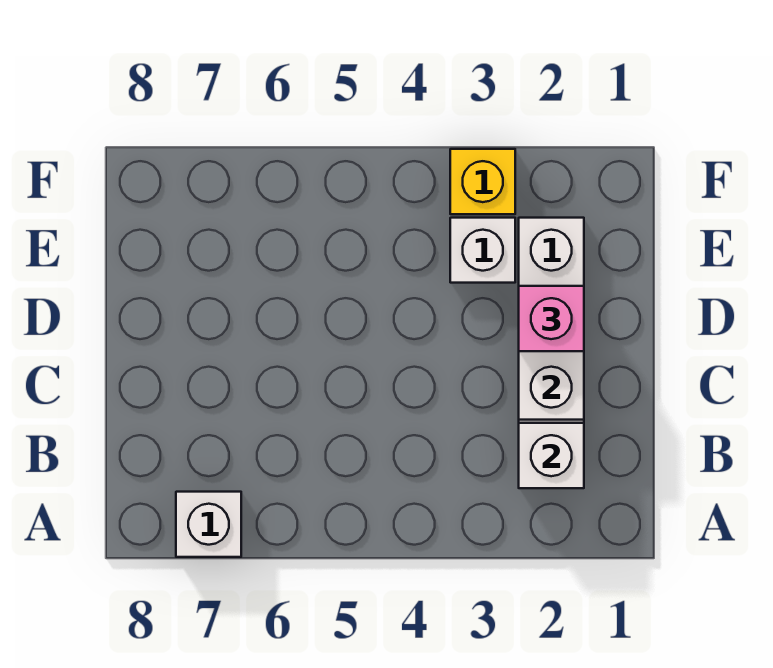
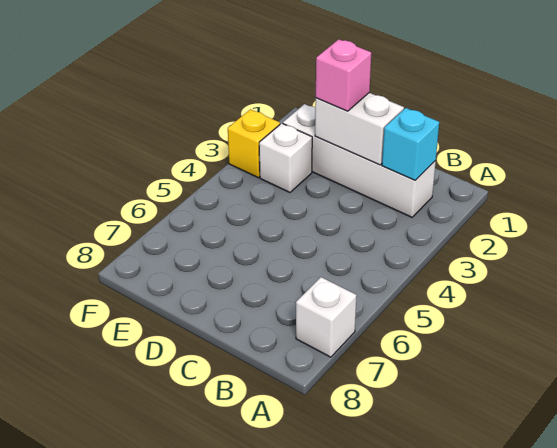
white 1x1 brick [519,423,584,488] -> cyan 1x1 brick [382,108,439,180]

